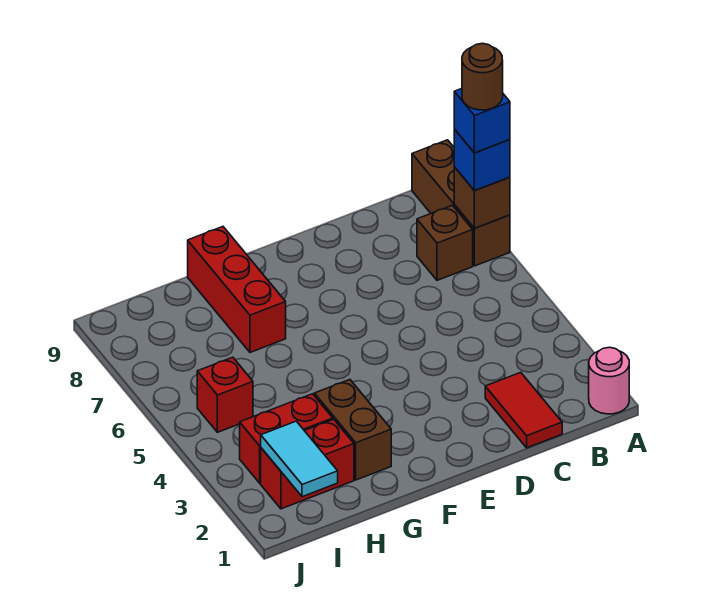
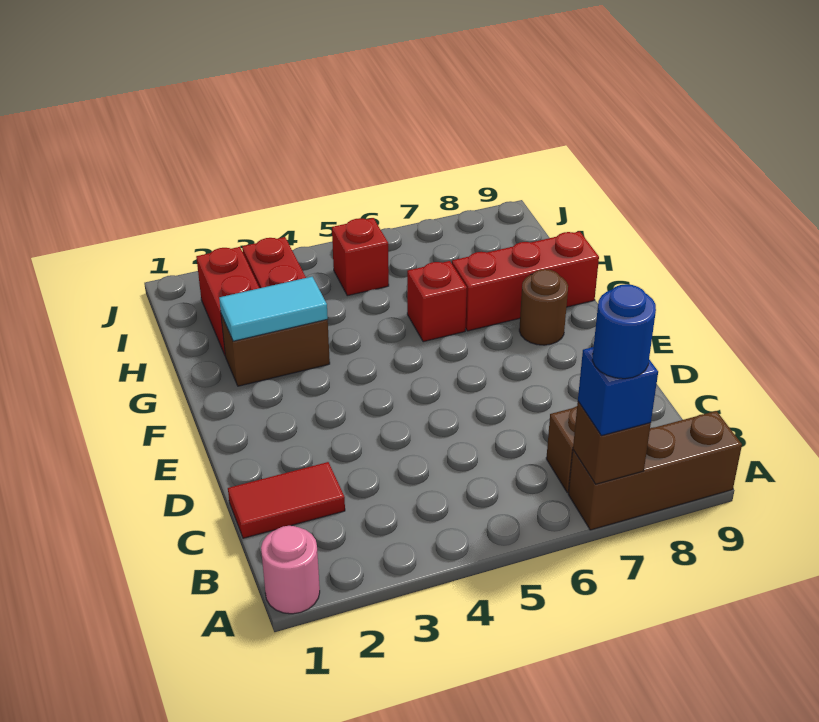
blue 1x1 brick [454,89,510,153] -> blue 1x1 round brick [592,284,656,379]
brown 1x1 round brick [462,43,503,110] -> brown 1x1 round brick moved to [519,269,568,345]
none -> red 1x1 brick [407,261,467,342]
cyan 1x2 tile [261,421,338,497] -> cyan 1x2 tile moved to [219,277,328,341]

